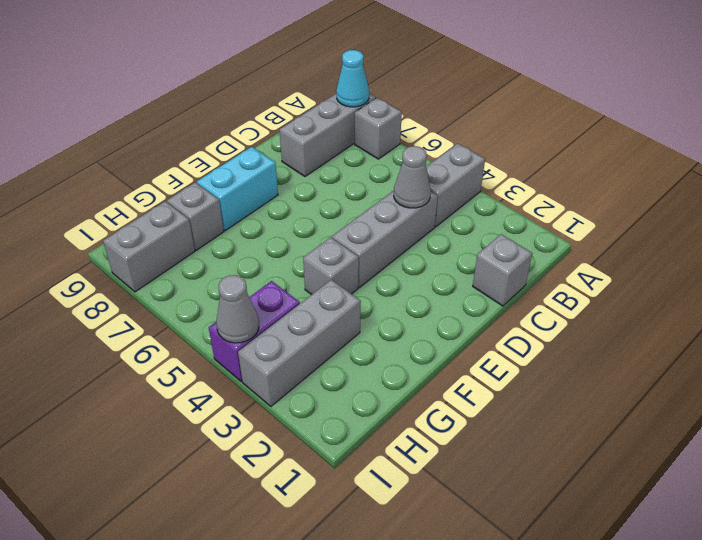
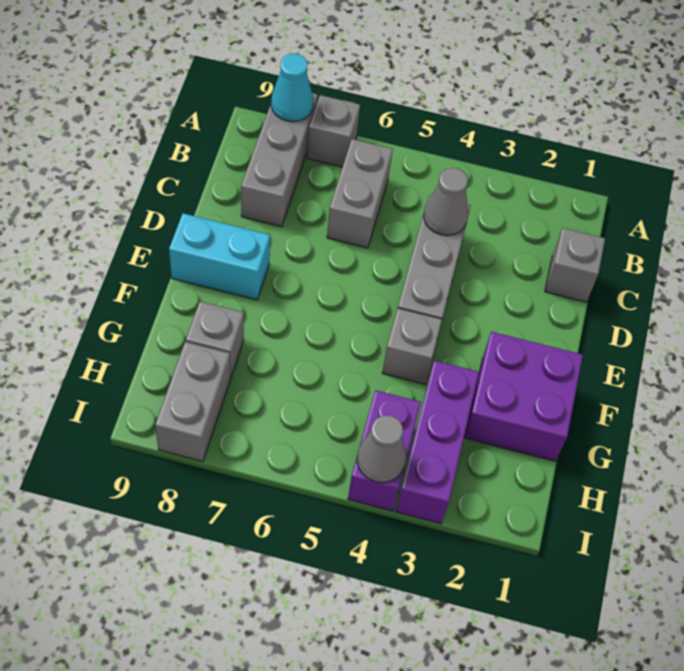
grey 1x2 brick [426,143,485,227] -> grey 1x2 brick moved to [327,139,393,248]
cyan 1x2 brick [197,147,278,231] -> cyan 1x2 brick turned to [169,213,270,300]
none -> purple 2x2 brick [464,332,583,461]
grey 1x3 brick [238,280,361,406] -> purple 1x3 brick [396,361,479,524]

